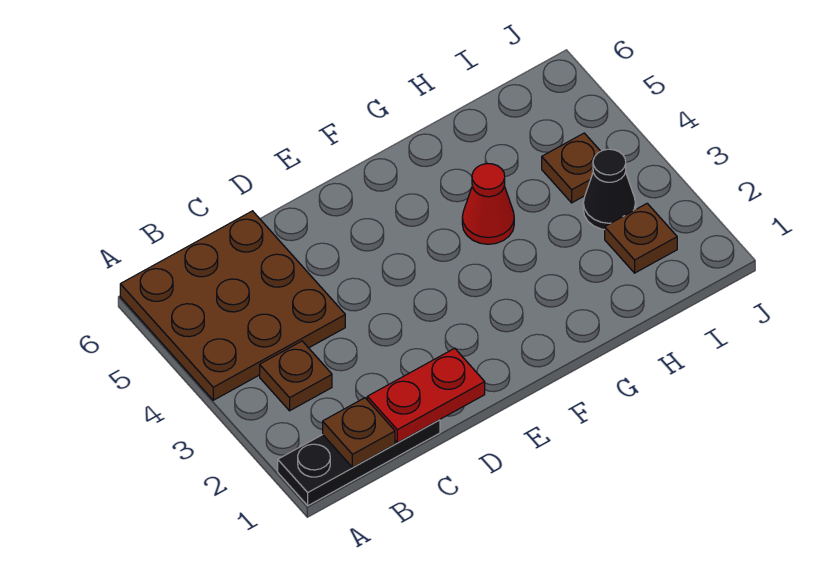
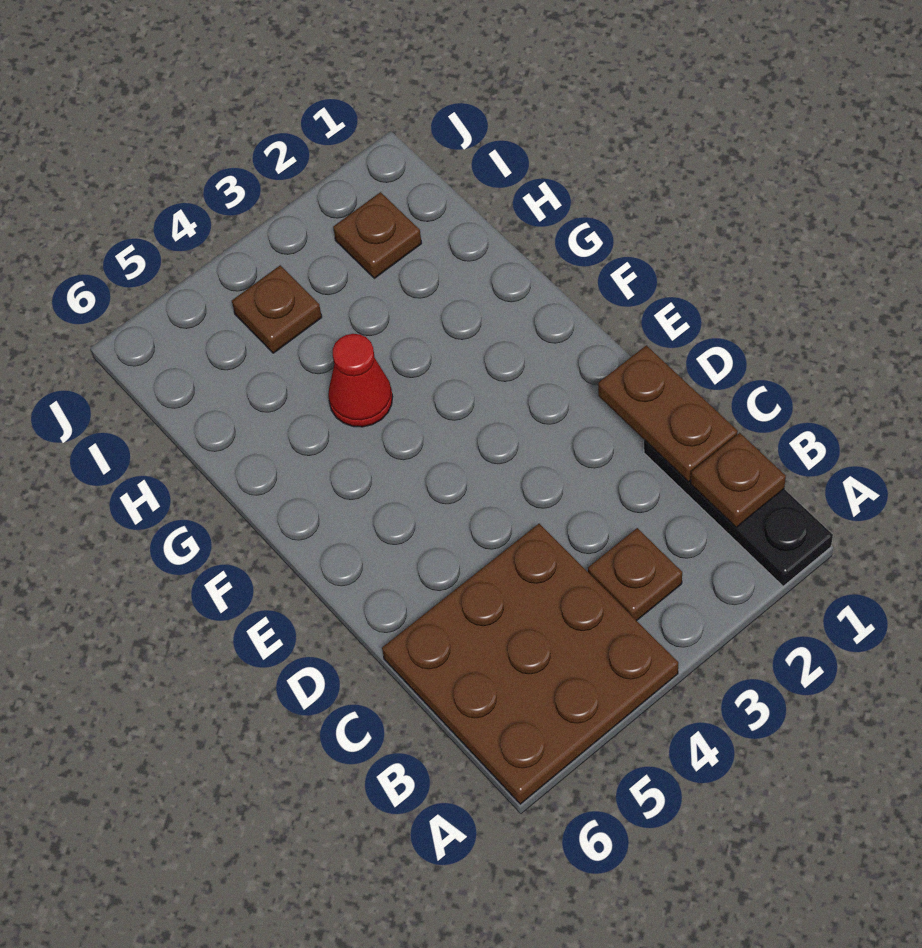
red 1x2 plate [367,348,485,443] -> brown 1x2 plate [598,345,738,482]
black 1x1 cone [583,149,636,230] -> none

